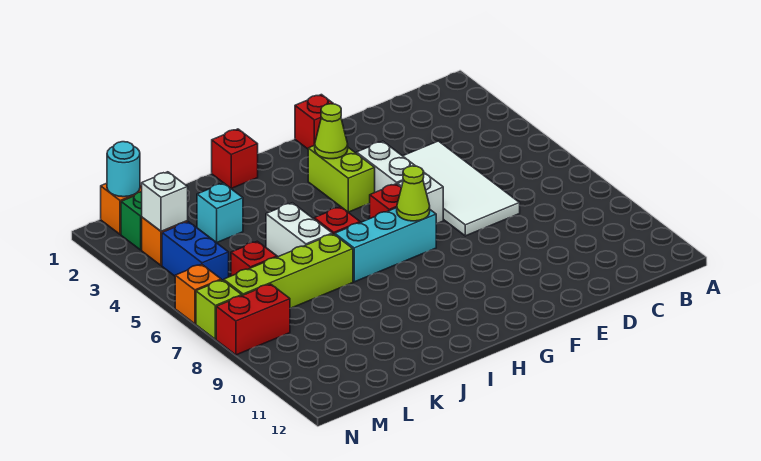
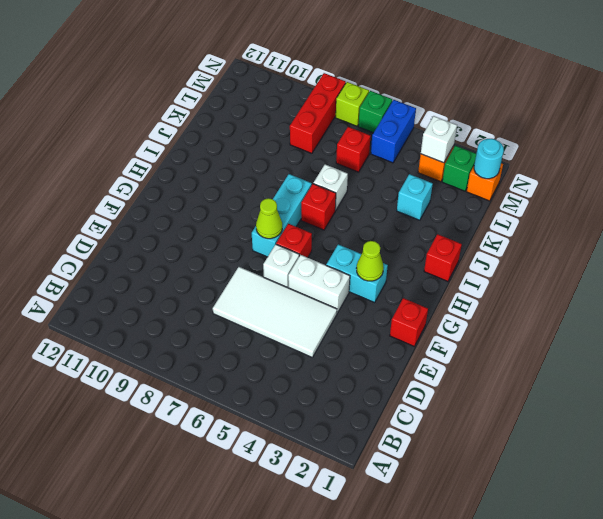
lime 1x2 brick [308,145,375,212] -> cyan 1x2 brick [326,244,388,302]
white 1x2 brick [266,203,332,257] -> white 1x1 brick [313,164,348,210]
lime 1x4 brick [224,234,353,308] -> none
blue 1x2 brick [162,222,229,281] -> blue 1x2 brick turned to [371,100,416,163]
red 1x2 brick [216,284,290,355] -> red 1x3 brick [290,73,346,153]
orange 1x1 brick [175,264,221,324] -> green 1x1 brick [359,91,392,133]

